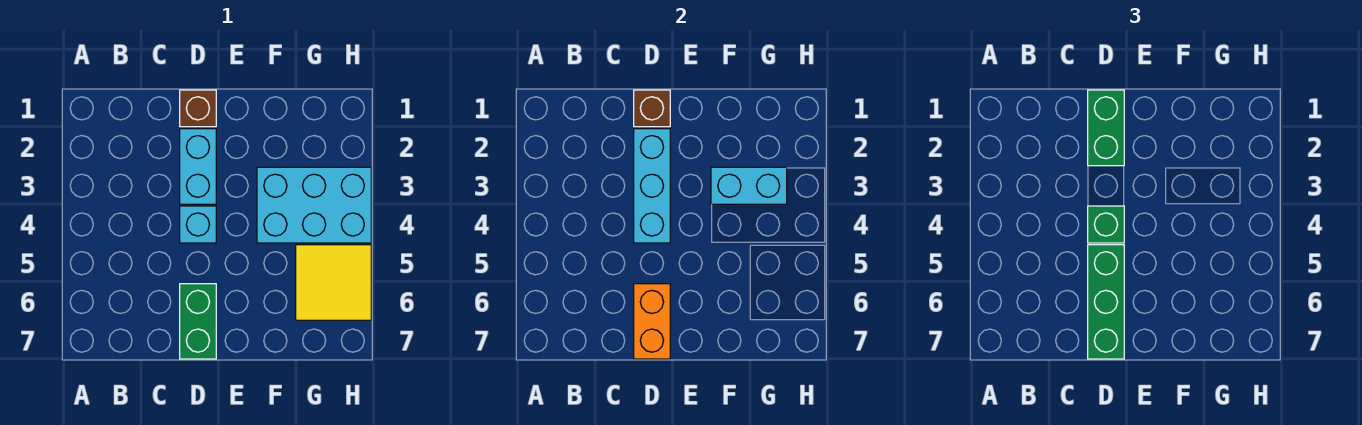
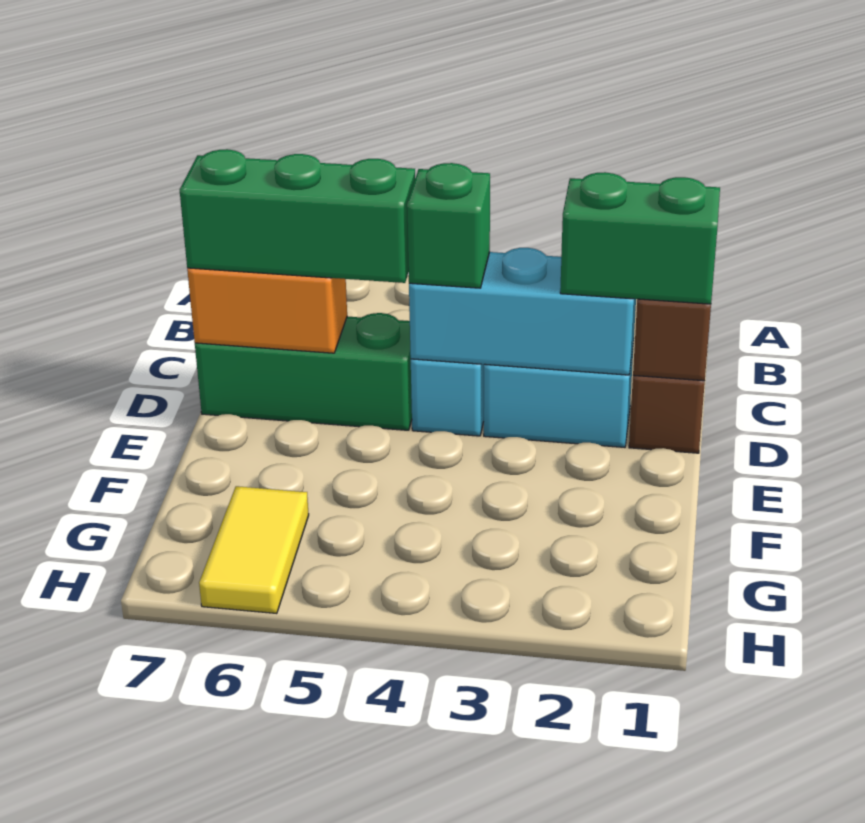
green 1x2 brick [180,284,216,359] -> green 1x3 brick [195,313,412,430]
cyan 2x3 brick [257,167,371,243] -> none
cyan 1x2 brick [711,167,787,204] -> none
yellow 2x2 tile [296,245,371,320] -> yellow 1x2 tile [199,486,309,614]

